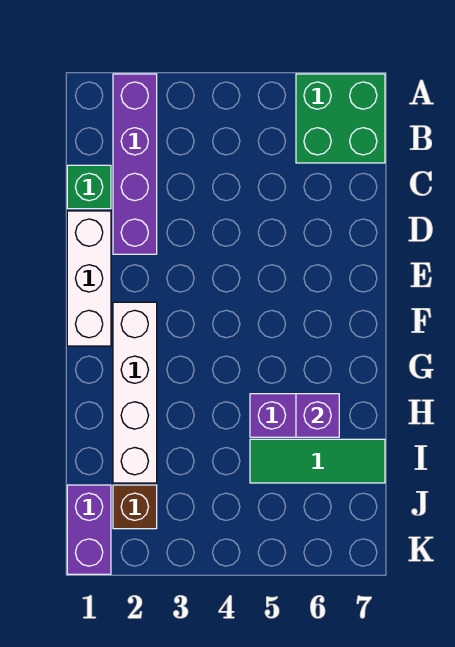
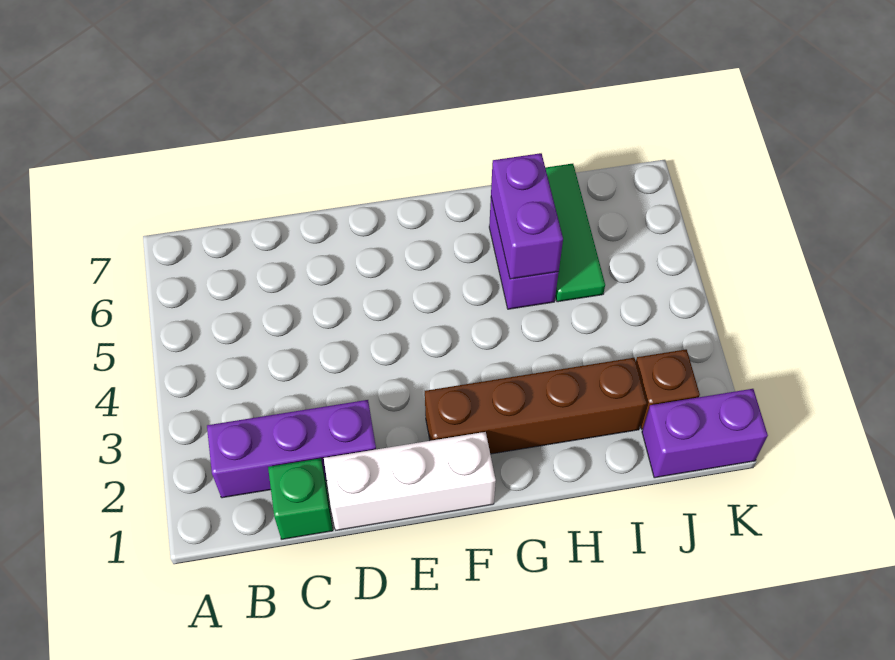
purple 1x4 brick [113,74,157,254] -> purple 1x3 brick [207,400,376,498]
green 2x2 brick [296,74,385,163] -> none
white 1x4 brick [113,302,157,483] -> brown 1x4 brick [425,358,647,454]
purple 1x1 brick [296,394,339,437] -> purple 1x2 brick [491,153,563,279]

